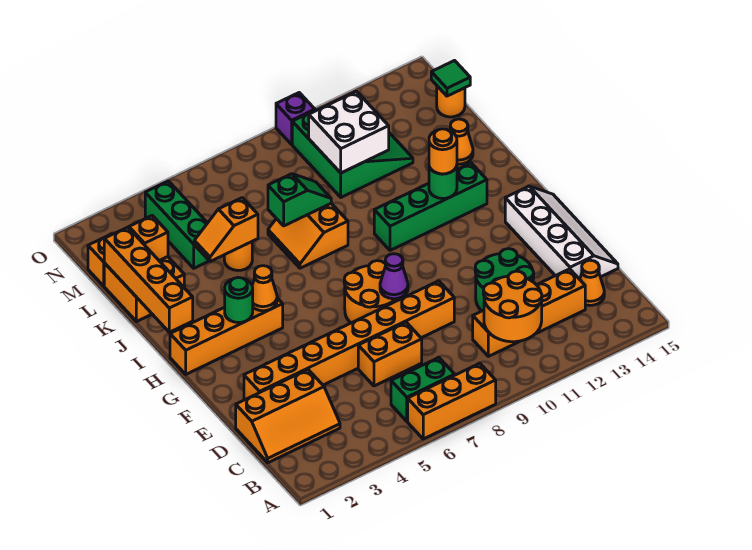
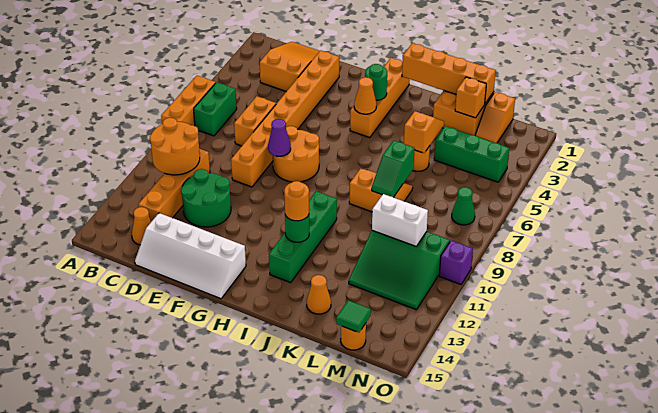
orange 2x3 slope [236,370,340,463] -> orange 2x3 slope turned to [260,42,319,92]
white 2x2 brick [309,91,389,173] -> white 1x2 brick [372,194,428,246]
none -> green 1x1 cone [452,187,475,225]

